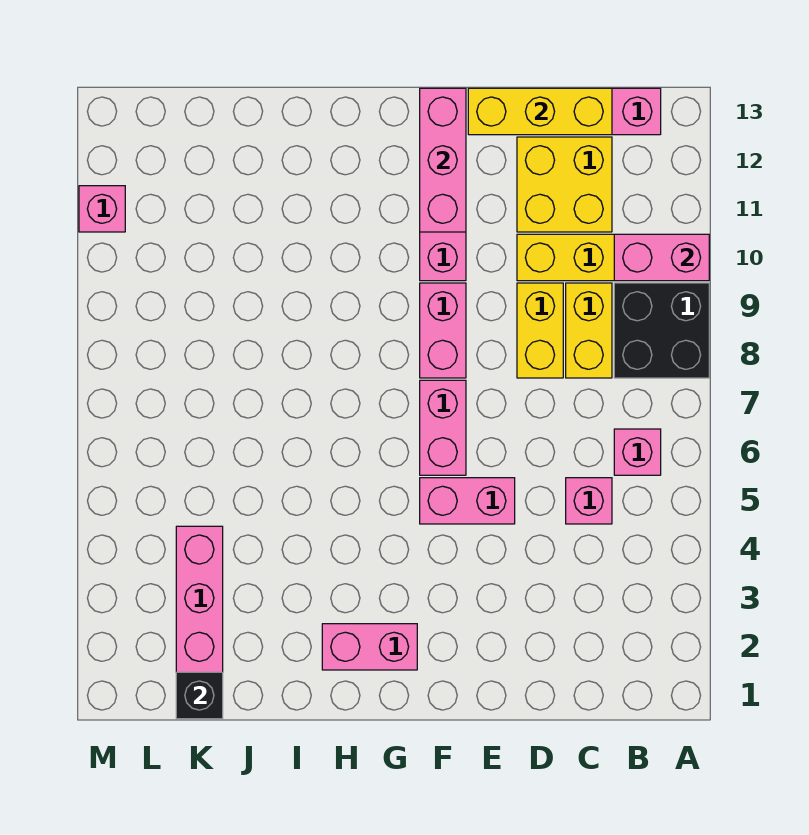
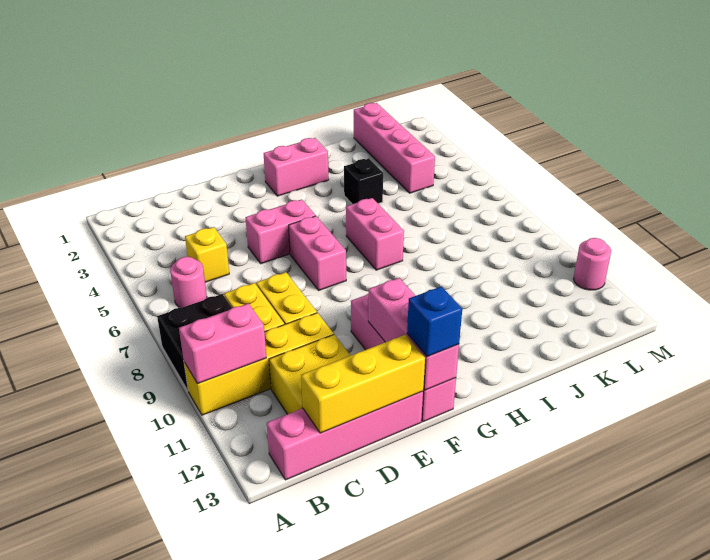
pink 1x1 brick [614,429,661,475] -> pink 1x1 round brick [170,257,207,308]
pink 1x1 brick [566,478,612,524] -> yellow 1x1 brick [185,227,229,282]
pink 1x2 brick [420,283,466,378] -> pink 1x2 brick moved to [346,198,404,270]
none -> blue 1x1 brick [407,286,462,357]
black 1x1 brick [176,672,223,719] -> black 1x1 brick moved to [344,159,383,204]
pink 1x1 brick [79,186,125,232] -> pink 1x1 round brick [573,238,611,290]

